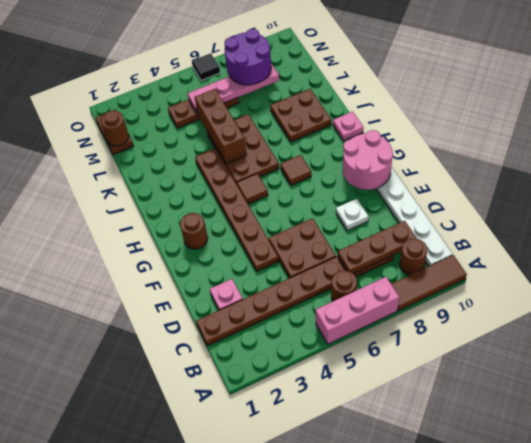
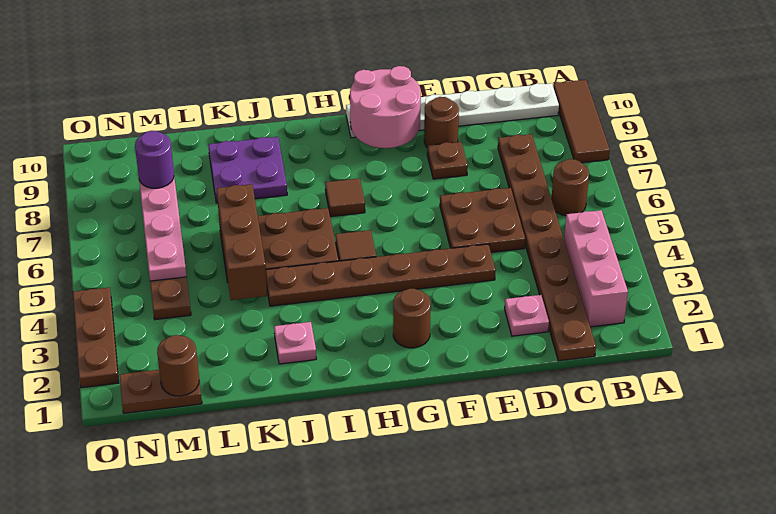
pink 1x3 brick [315,277,399,344] -> pink 1x3 brick moved to [564,210,628,327]
brown 1x1 round brick [400,239,427,275] -> brown 1x1 round brick moved to [424,97,459,148]
brown 1x3 plate [338,221,417,274] -> brown 1x3 plate moved to [73,287,119,388]
white 1x1 plate [336,199,369,231] -> brown 1x1 plate [427,142,468,179]
pink 1x1 plate [333,112,363,141] -> pink 1x1 plate moved to [274,322,316,364]
brown 1x3 brick [195,89,247,164] -> brown 1x3 brick turned to [217,184,267,300]
brown 2x2 plate [270,89,331,142] -> purple 2x2 plate [208,137,287,203]
purple 2x2 round brick [225,29,271,85] -> purple 1x1 round brick [135,131,174,188]
black 1x1 tile [192,53,220,80] -> none

